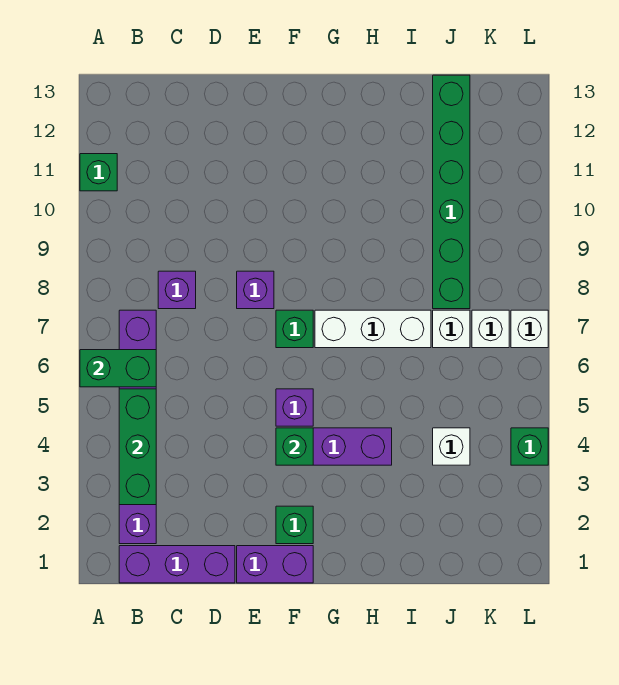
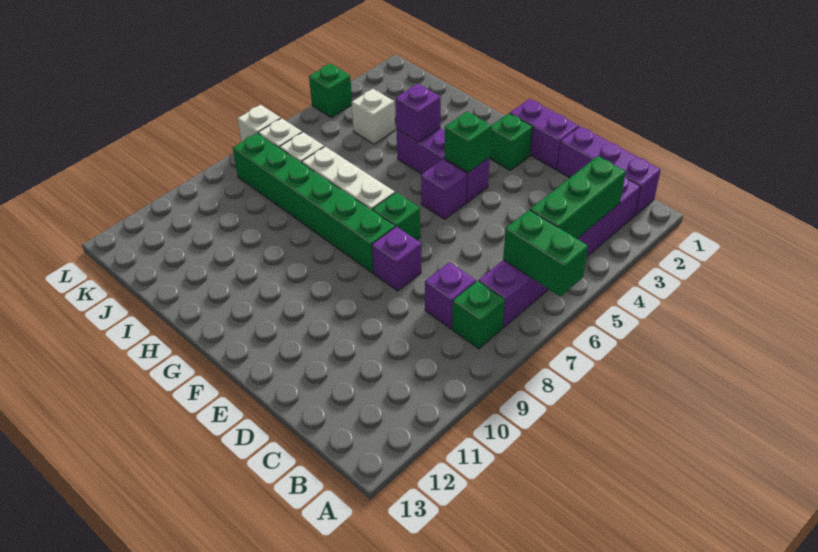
green 1x1 brick [80,154,117,191] -> green 1x1 brick moved to [452,281,505,349]
none -> purple 1x1 brick [396,84,441,142]
green 1x6 brick [433,75,470,309] -> green 1x6 brick turned to [233,133,395,273]

